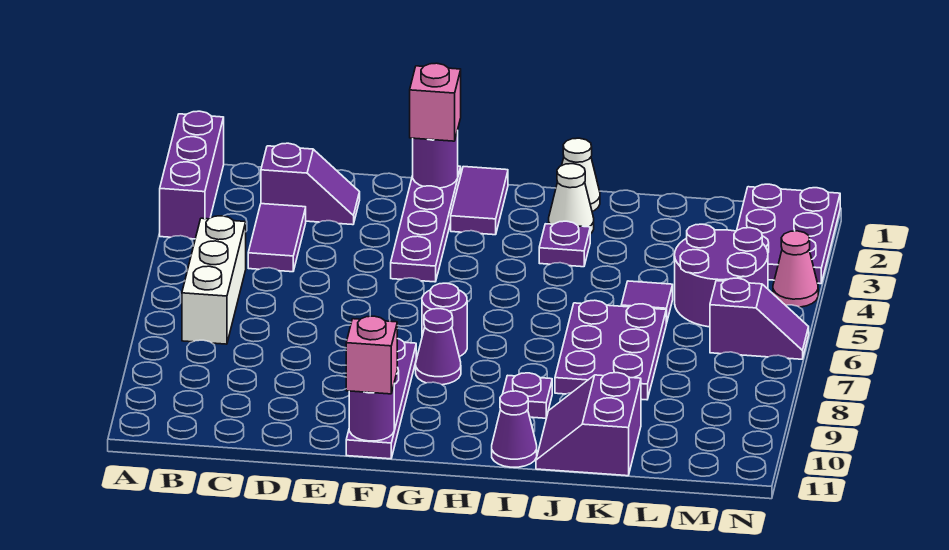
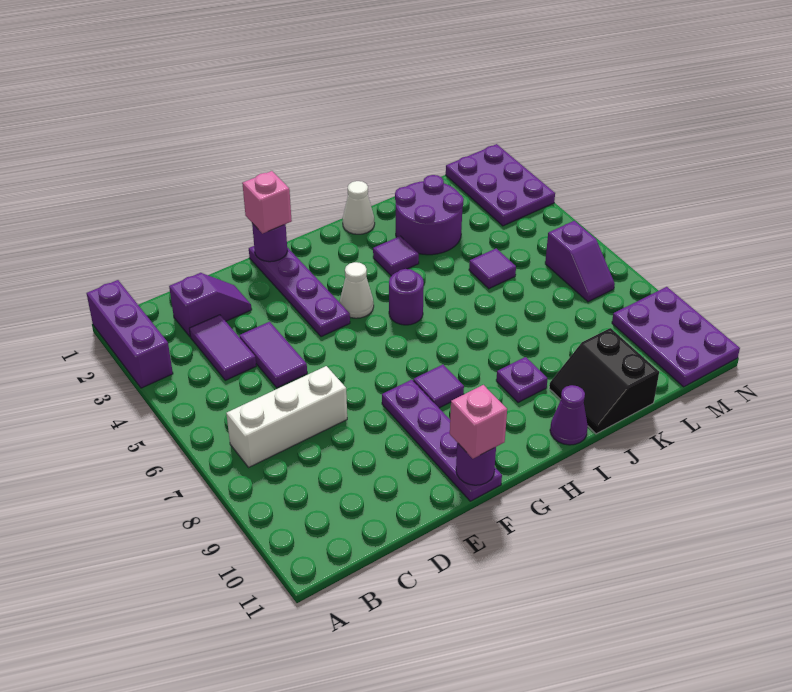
white 1x3 brick [182,216,246,344] -> white 1x3 brick turned to [226,366,347,467]
purple 1x2 tile [451,167,508,235] -> purple 1x2 tile moved to [239,322,307,388]
purple 1x1 round brick [422,283,467,357] -> purple 1x1 round brick moved to [389,269,424,325]
purple 1x1 cone [416,309,461,385] -> purple 1x1 tile [414,365,464,408]
white 1x1 cone [549,164,594,234] -> white 1x1 cone moved to [340,262,374,318]
purple 1x1 plate [539,221,590,267] -> purple 1x1 tile [373,236,419,276]
purple 2x3 plate [555,300,666,400] -> purple 2x3 plate moved to [612,287,740,387]
purple 2x2 slope [536,373,641,476] -> black 2x2 slope [549,328,659,434]
purple 2x2 round brick [675,224,768,327] -> purple 2x2 round brick moved to [395,175,464,255]
purple 1x2 slope [710,278,809,359] -> purple 1x2 slope turned to [545,221,615,302]
pink 1x1 cone [773,231,818,307] -> none

